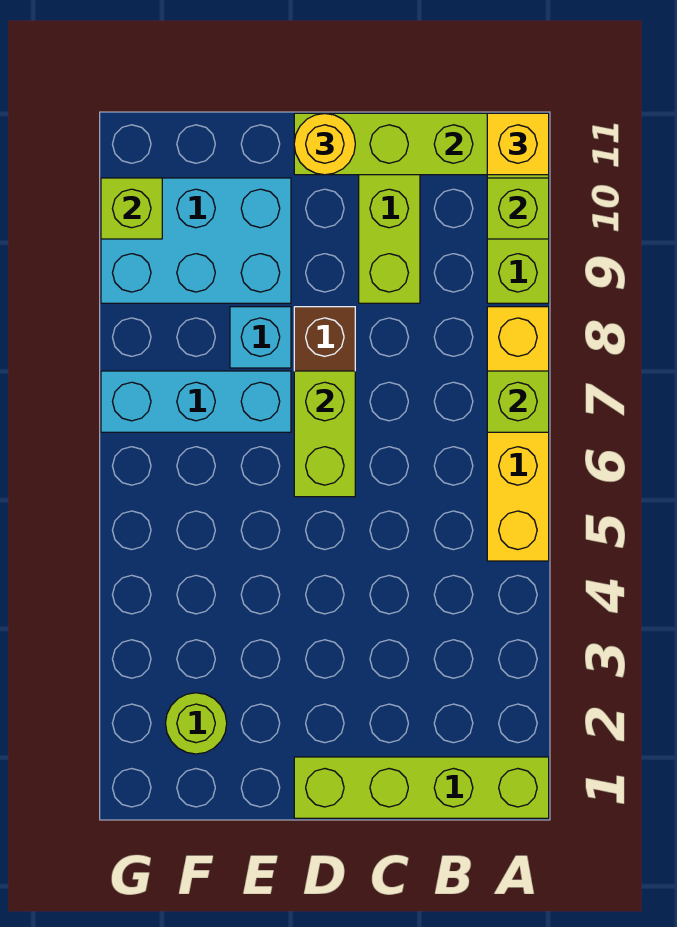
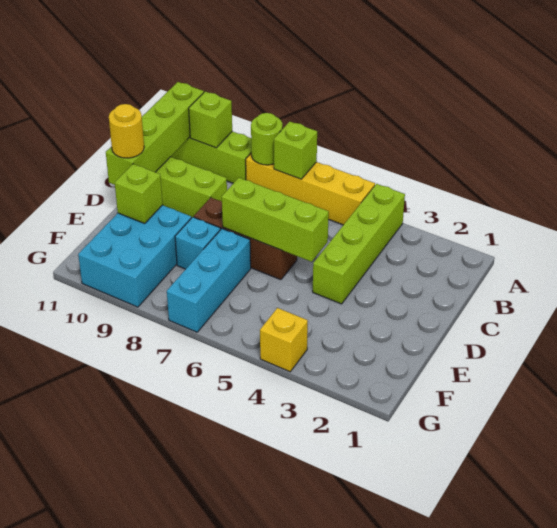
lime 1x4 brick [294,757,549,818] -> lime 1x4 brick moved to [313,184,405,304]
yellow 1x1 brick [487,113,549,175] -> yellow 1x1 brick moved to [260,308,308,372]
lime 1x2 brick [294,371,355,497] -> lime 1x3 brick [222,178,329,262]
lime 1x1 round brick [166,693,227,754] -> lime 1x1 round brick moved to [251,113,282,165]
lime 1x1 brick [101,178,162,239] -> lime 1x1 brick moved to [115,164,163,223]

